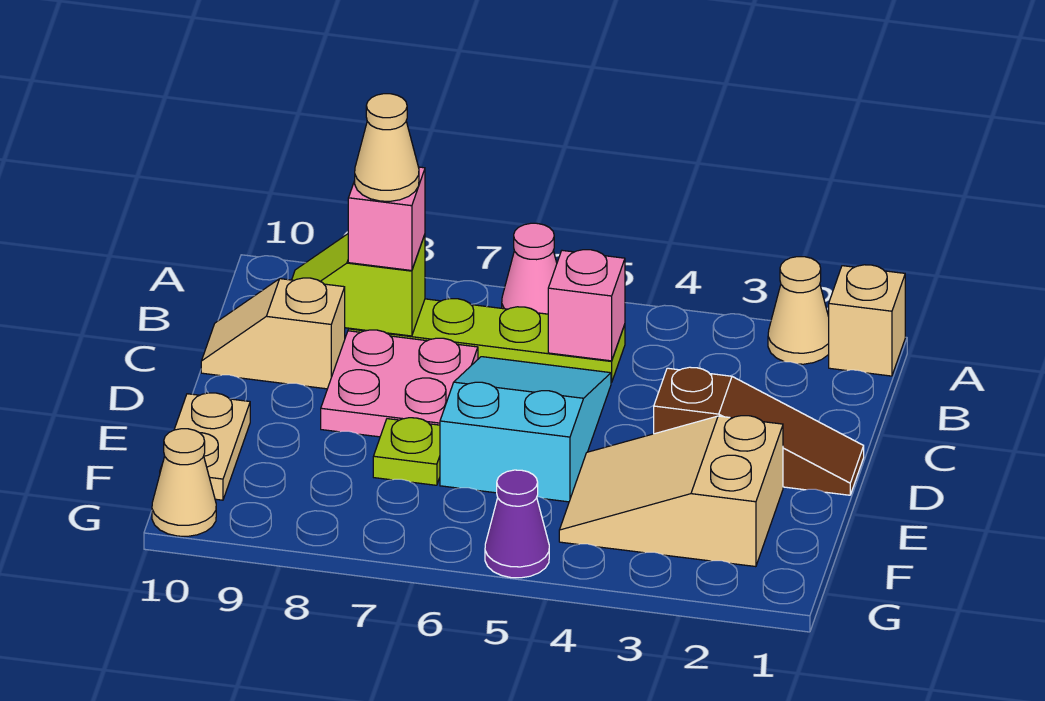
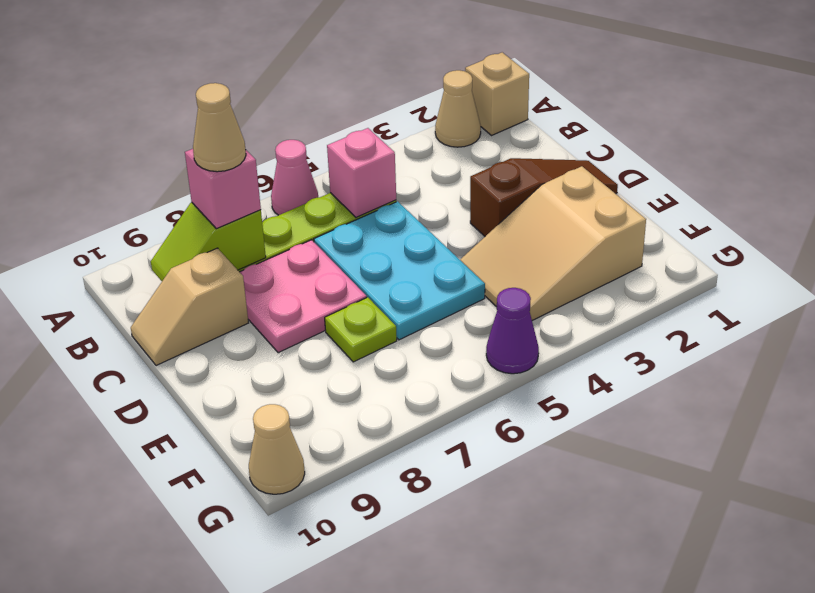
cyan 2x3 slope [440,357,611,502] -> cyan 2x3 plate [314,201,485,340]
tan 1x2 plate [160,393,250,500] -> none

